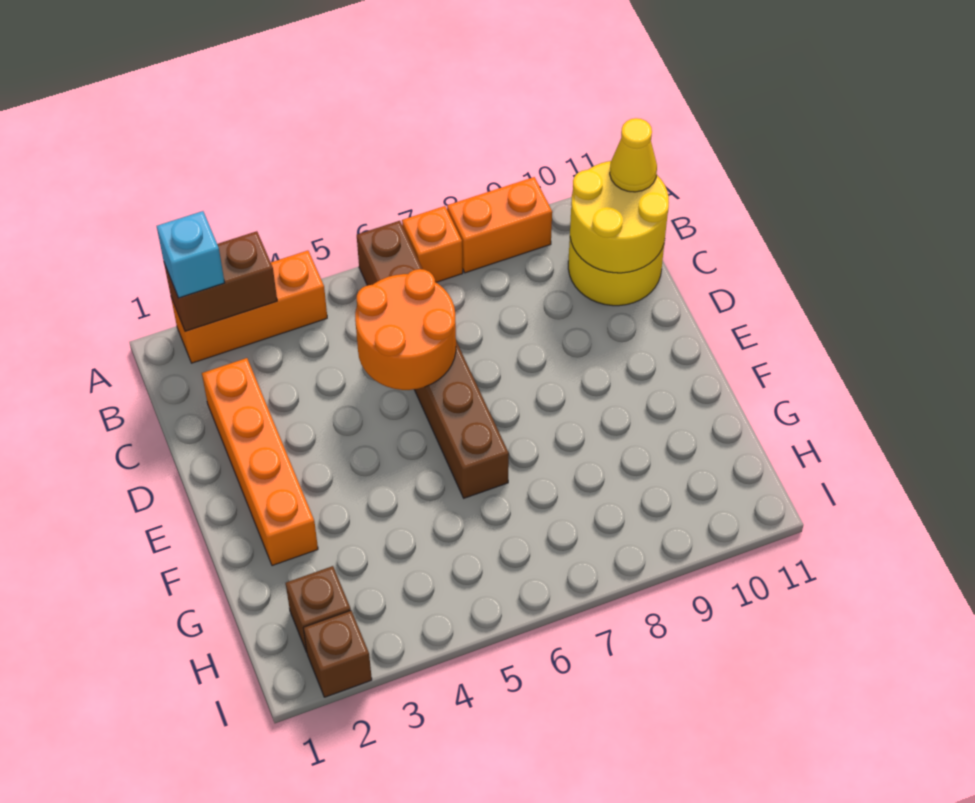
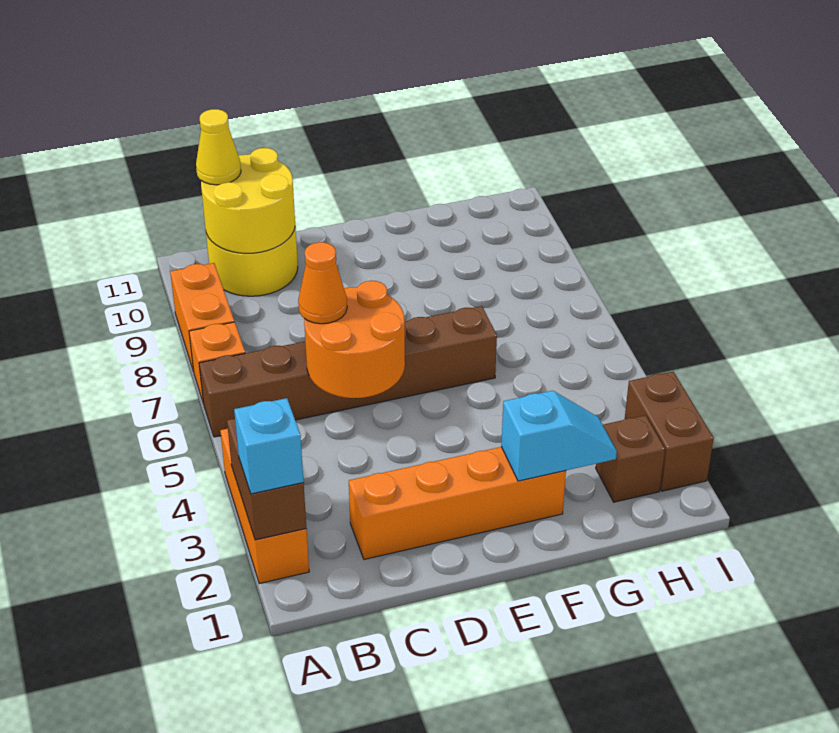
none -> orange 1x1 cone [298,242,347,324]
none -> cyan 1x2 slope [501,391,617,481]
brown 1x1 brick [303,611,372,697] -> brown 1x2 brick [625,372,714,491]

